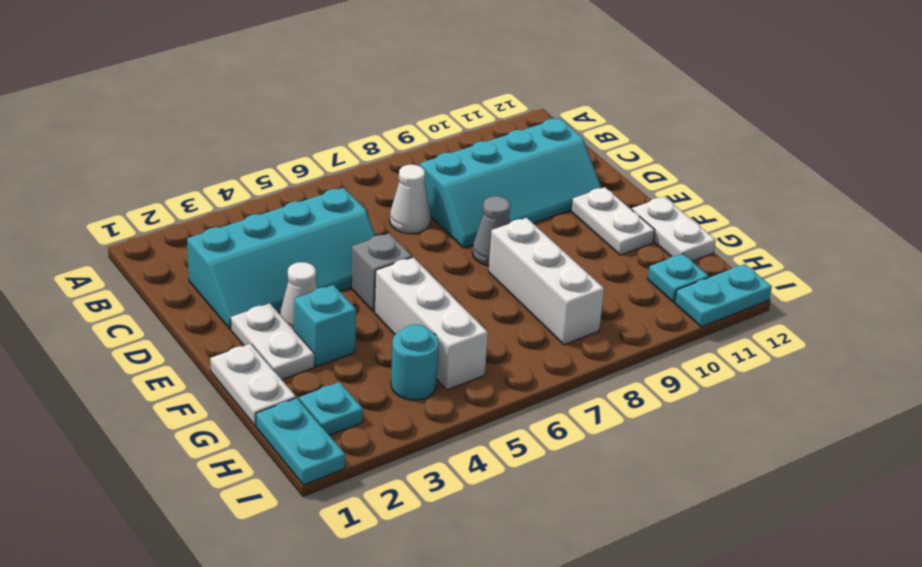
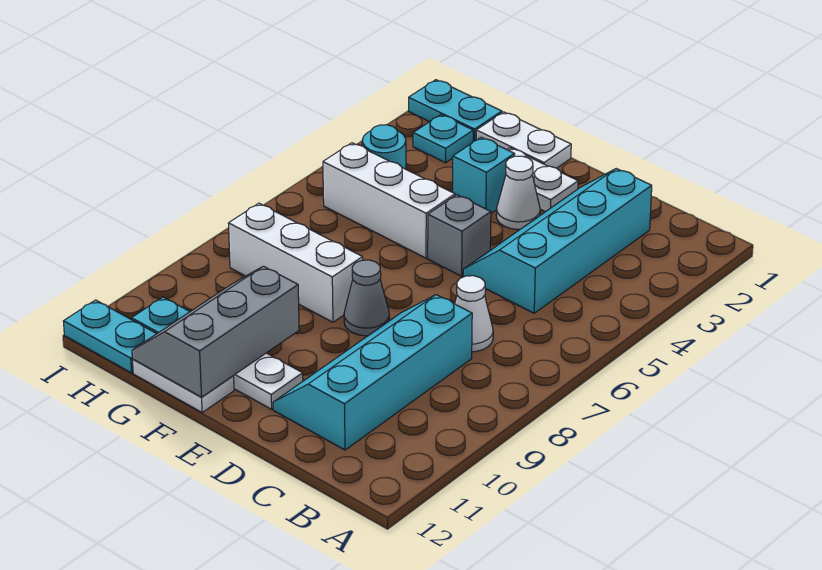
none -> grey 2x3 slope [132,266,299,397]
cyan 1x2 plate [675,264,772,327] -> cyan 1x2 plate turned to [63,300,157,373]

